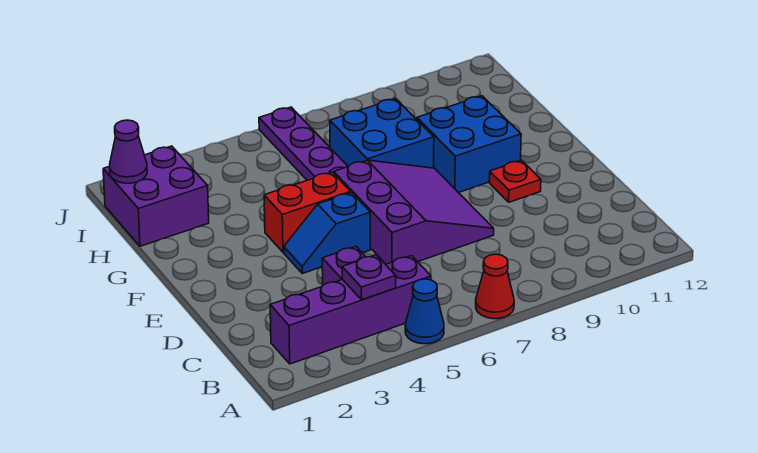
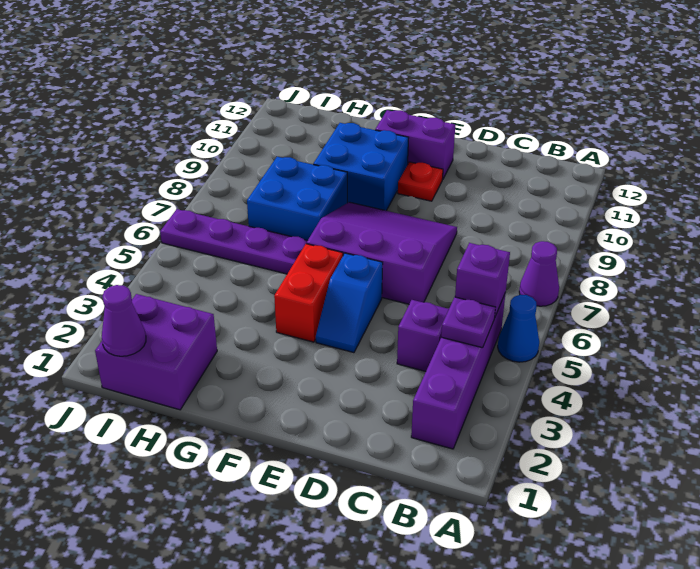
red 1x1 cone [476,254,514,319] -> purple 1x1 cone [519,241,559,306]
none -> purple 1x1 brick [455,243,510,318]
none -> purple 1x2 brick [375,110,455,180]

